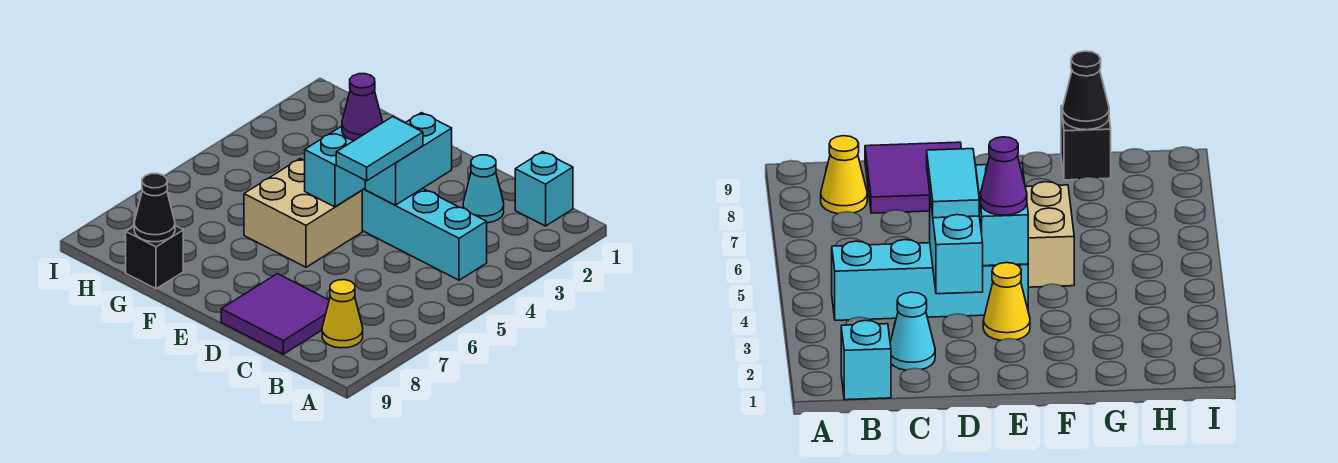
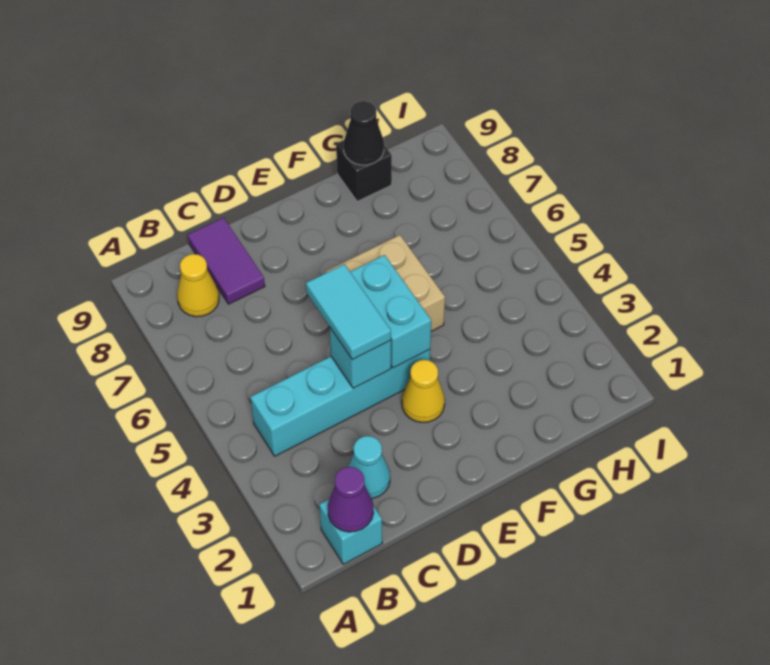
purple 2x2 tile [221,274,329,354] -> purple 1x2 tile [188,218,265,304]
cyan 1x2 brick [365,113,452,205] -> cyan 1x1 brick [330,328,391,388]
purple 1x1 cone [342,74,382,141] -> purple 1x1 cone moved to [328,467,374,532]

